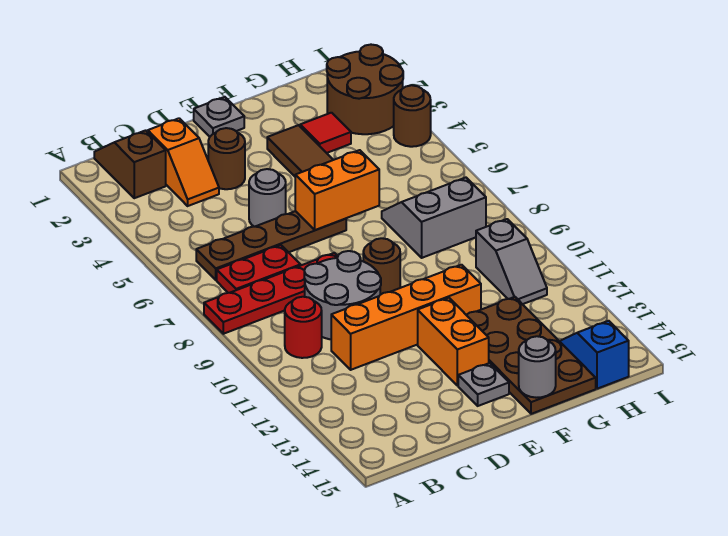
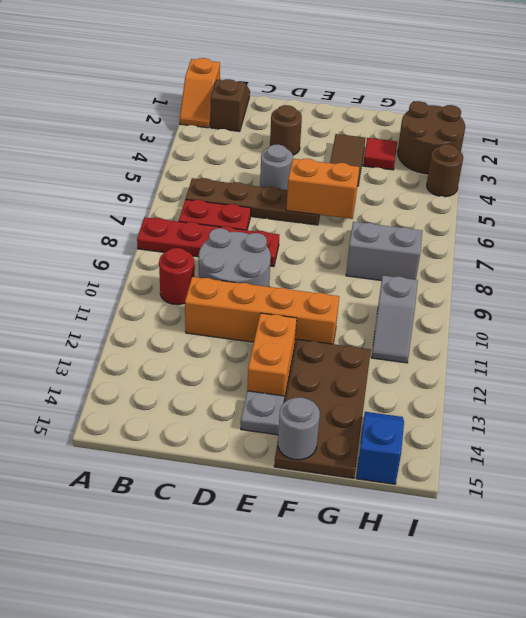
orange 1x2 slope [148,118,219,206] -> orange 1x2 slope moved to [180,58,220,128]
grey 1x1 plate [194,97,244,137] -> none
brown 1x1 round brick [363,238,400,295] -> none

